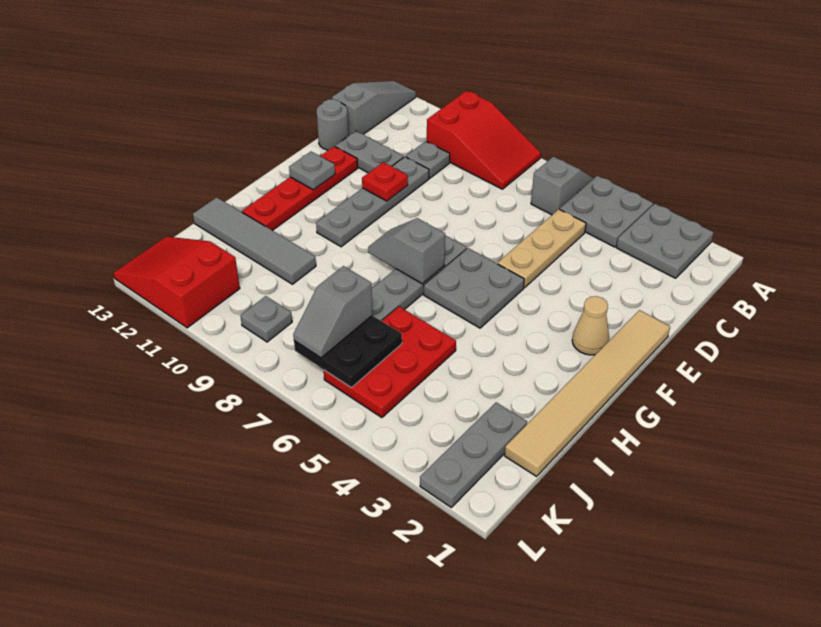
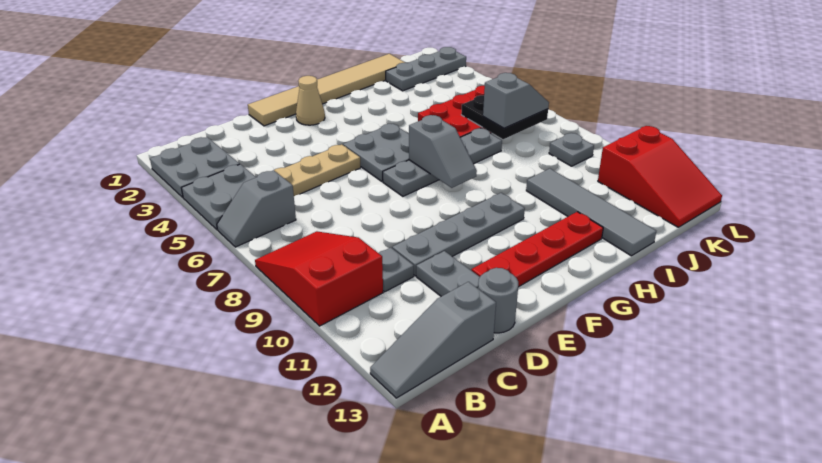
red 1x1 plate [362,162,408,201] -> none
grey 1x1 plate [289,152,335,190] -> none

